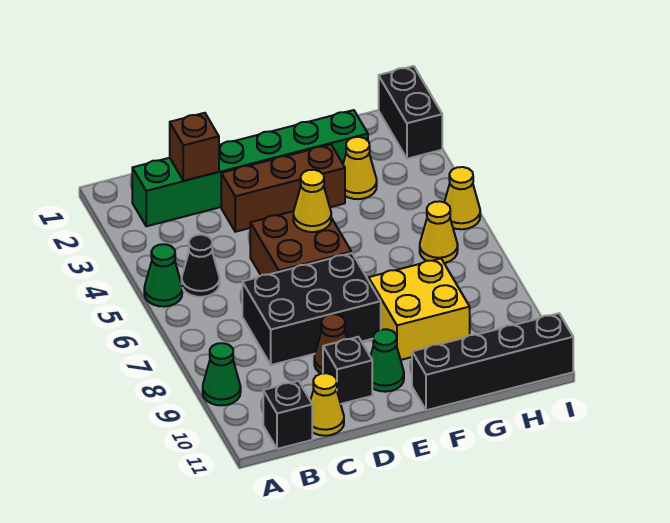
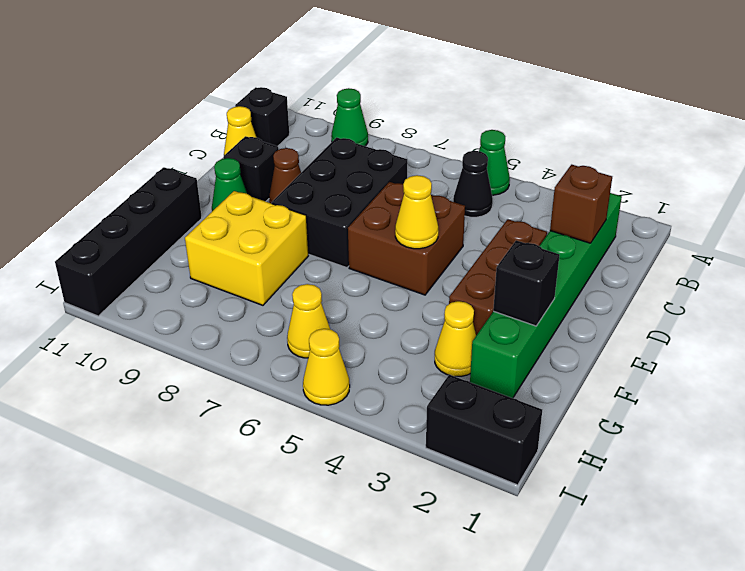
none -> black 1x1 brick [493,240,560,326]

